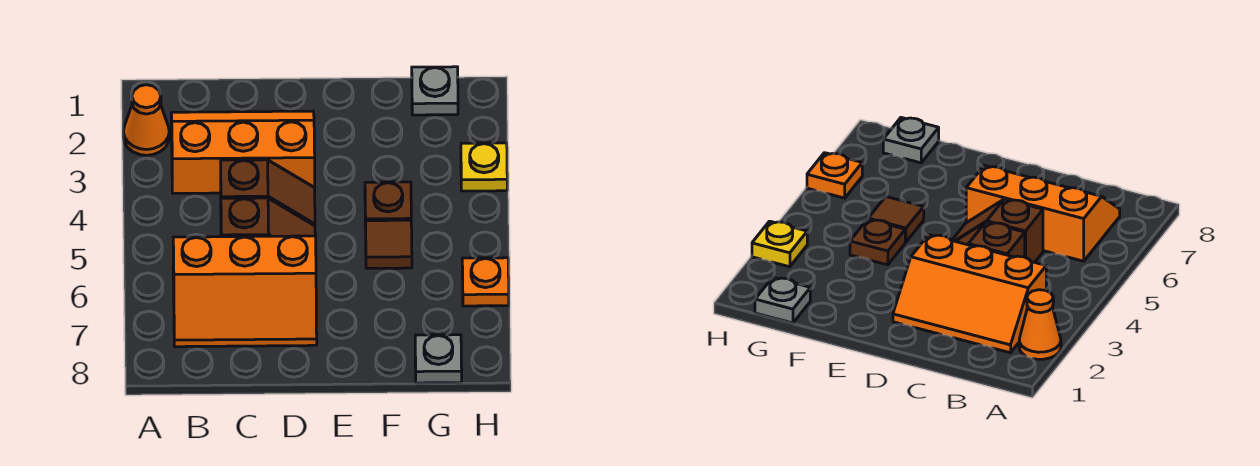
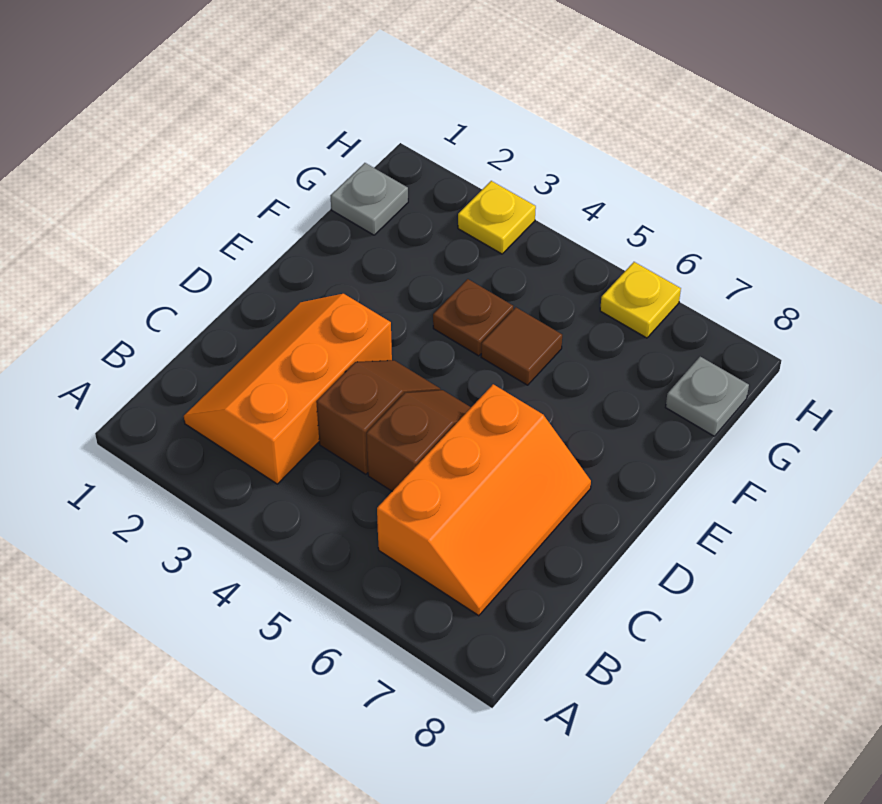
orange 1x1 cone [123,85,169,155] -> none
orange 1x1 plate [462,258,509,306] -> yellow 1x1 plate [600,262,681,338]

